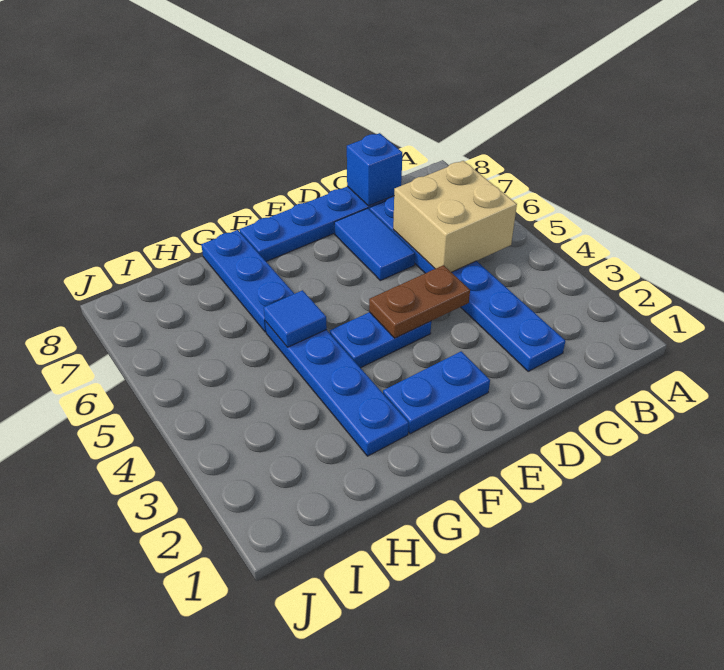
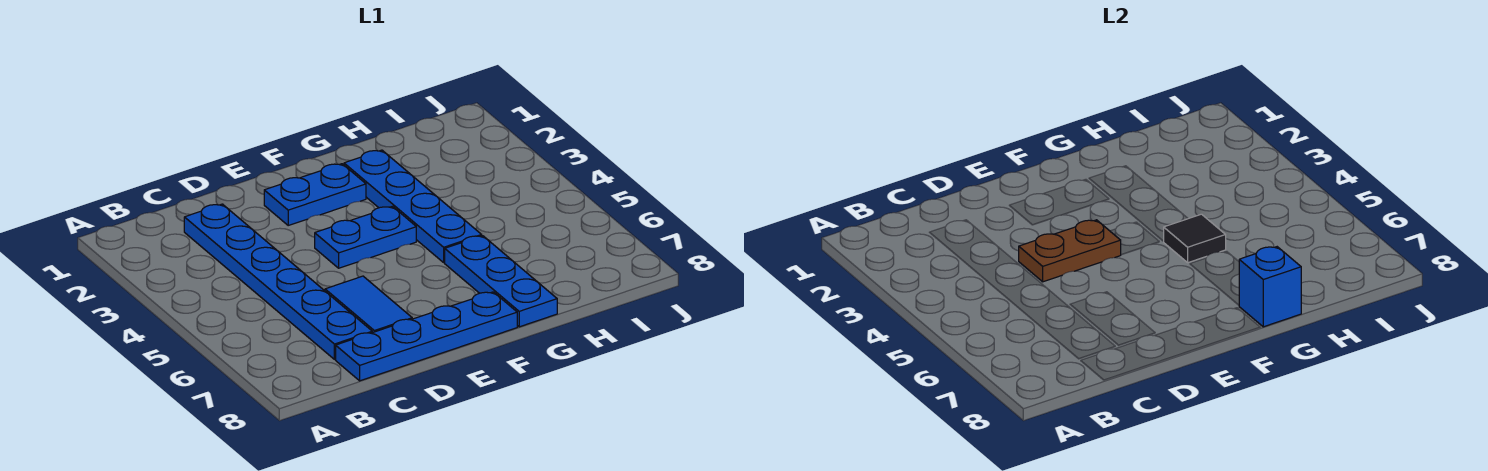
tan 2x2 brick [393,161,517,272] -> none
blue 1x1 brick [347,133,402,206] -> blue 1x1 brick moved to [1239,247,1301,327]
blue 1x1 tile [264,290,327,347] -> black 1x1 tile [1163,214,1226,263]

